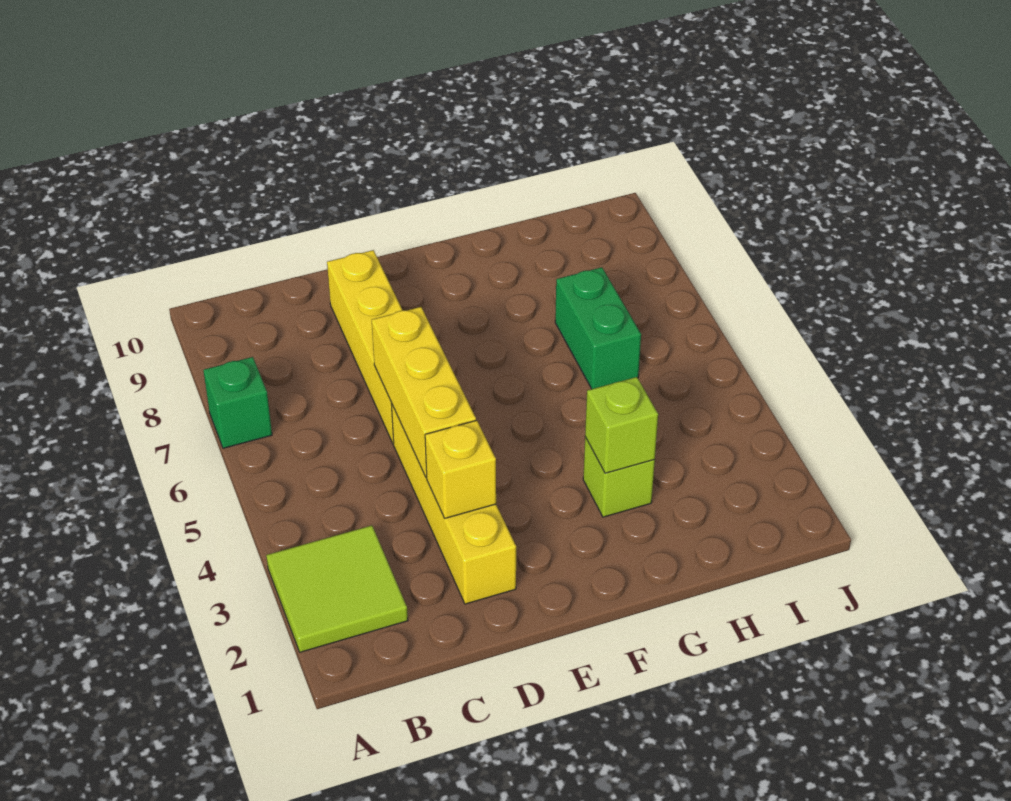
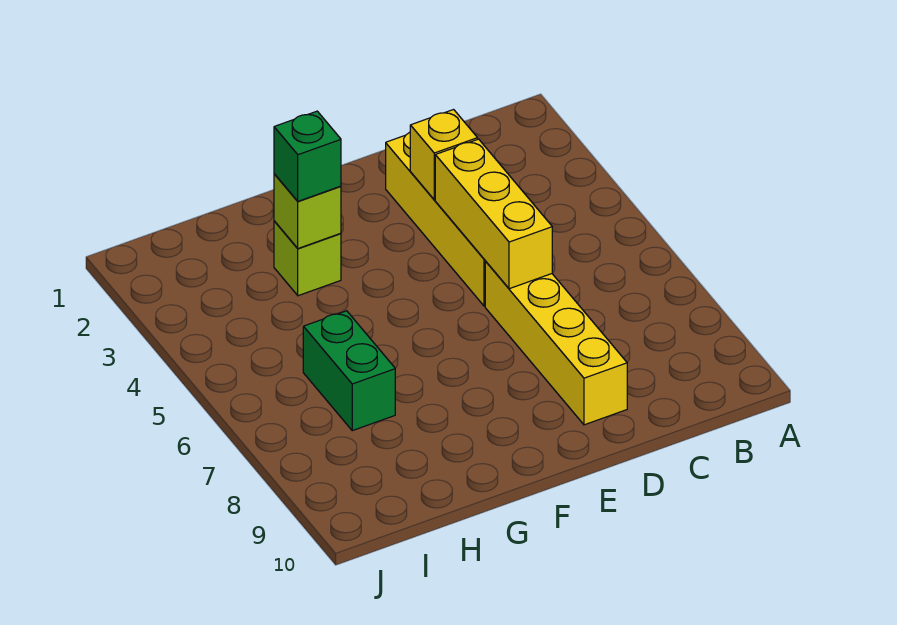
lime 2x2 tile [266,525,408,652] -> none
green 1x1 brick [203,357,272,448] -> green 1x1 brick moved to [274,111,341,201]

